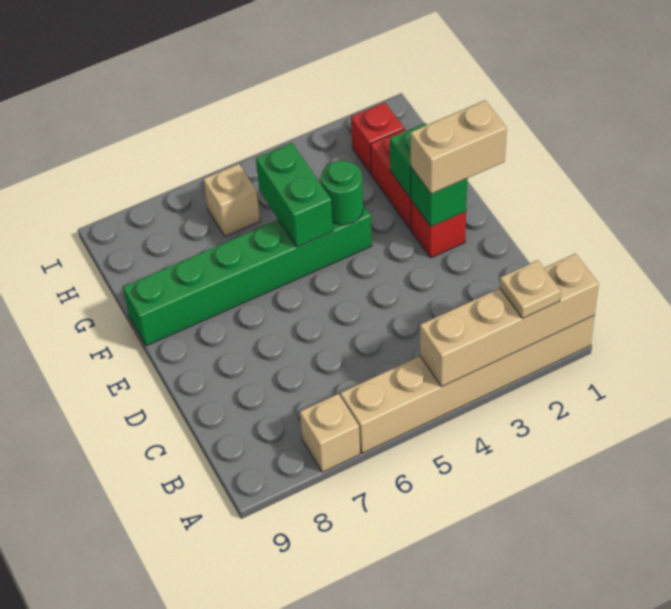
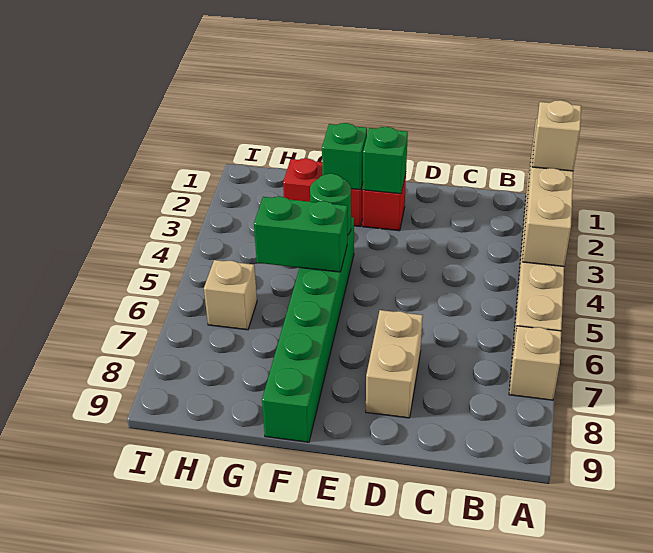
tan 1x1 plate [500,260,561,318] -> tan 1x1 brick [532,100,581,171]
tan 1x2 brick [410,101,507,194] -> tan 1x2 brick moved to [366,310,423,418]
red 1x1 brick [351,103,404,174] -> none

